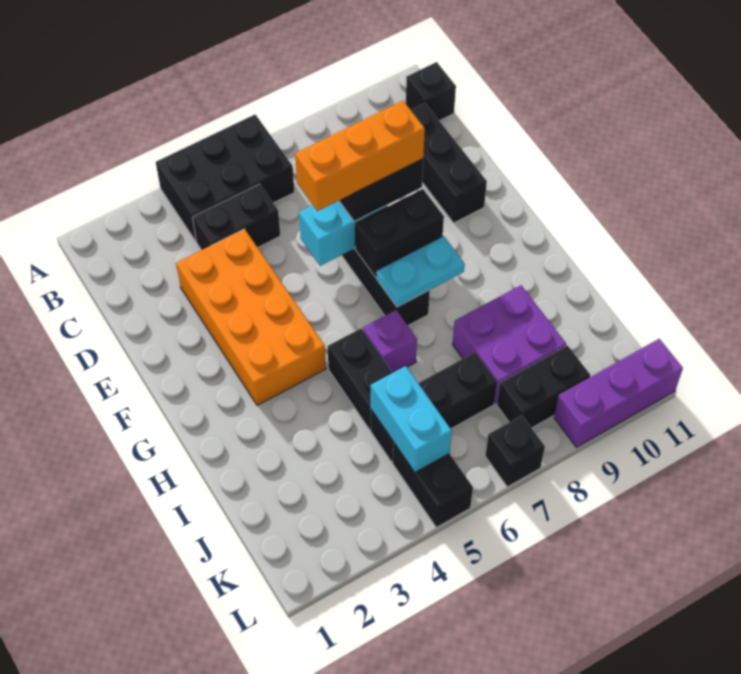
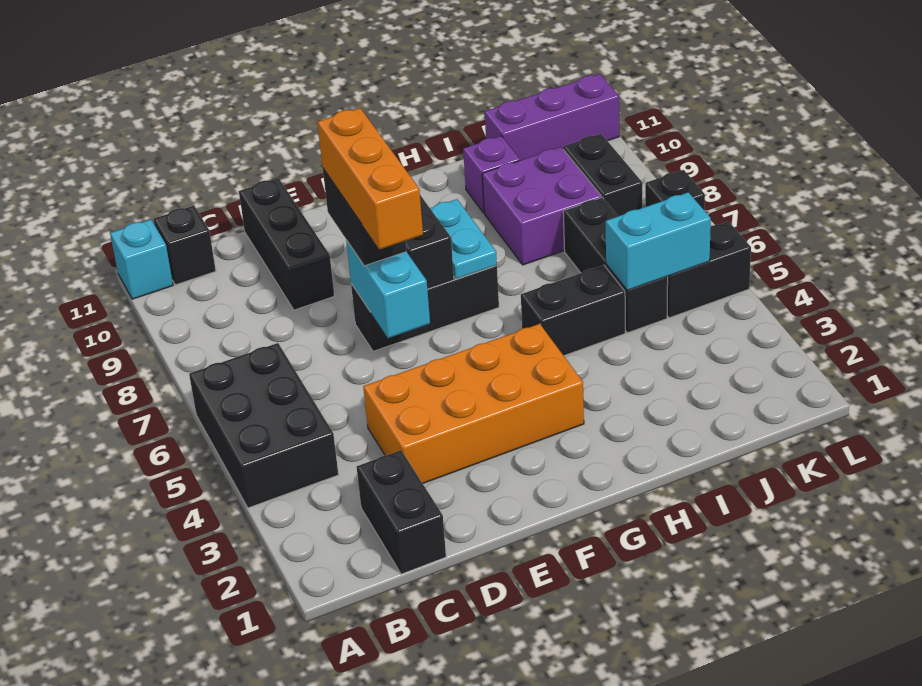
none -> cyan 1x1 brick [110,220,173,299]
black 1x2 brick [192,184,280,250] -> black 1x2 brick moved to [357,450,446,574]
black 1x3 brick [411,103,487,223] -> black 1x3 brick turned to [239,178,334,310]
purple 1x1 brick [363,310,417,373] -> purple 1x1 brick moved to [463,136,520,213]
purple 1x3 brick [554,339,683,447] -> purple 1x3 brick turned to [485,74,619,161]

